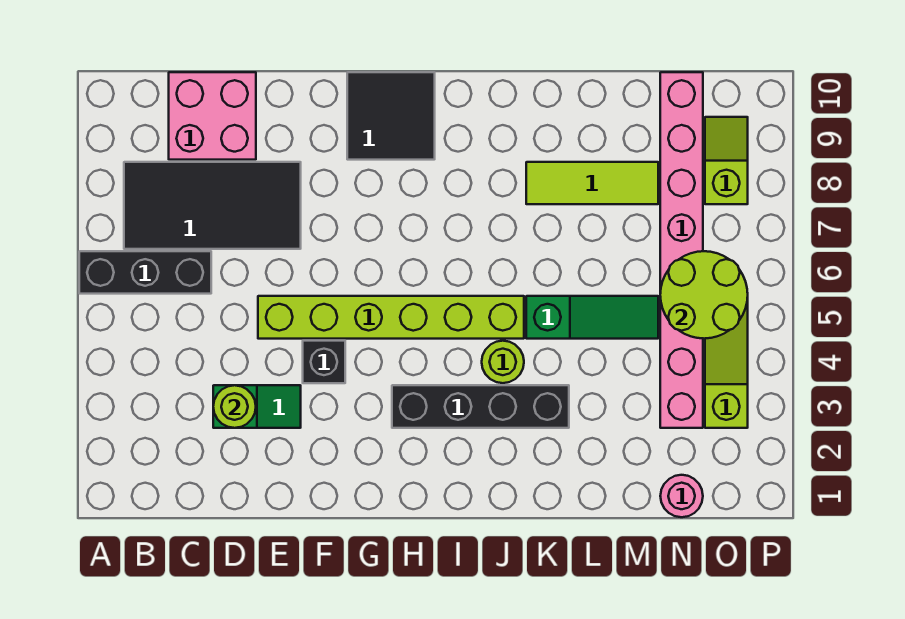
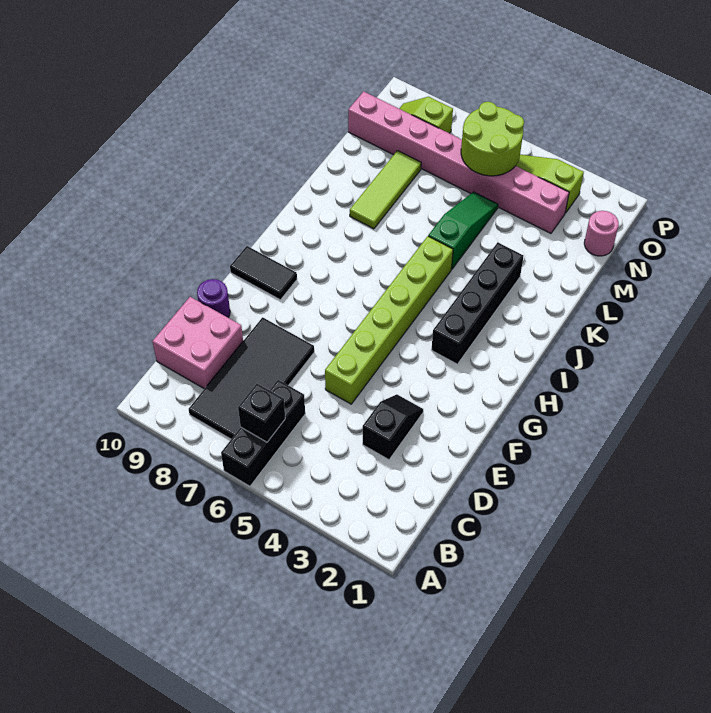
green 1x2 slope [213,385,301,428] -> black 1x2 slope [363,394,423,460]
lime 1x1 round brick [213,385,256,428] -> none
none -> purple 1x1 round brick [197,279,230,318]
black 1x1 brick [303,341,345,383] -> black 1x1 brick moved to [238,384,285,442]
black 2x2 tile [347,72,435,160] -> black 1x2 tile [230,246,297,300]
lime 1x1 round brick [482,341,524,383] -> none

